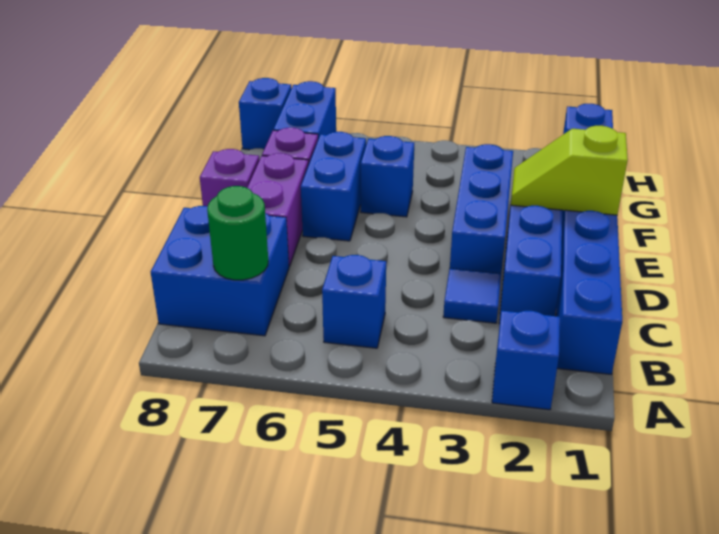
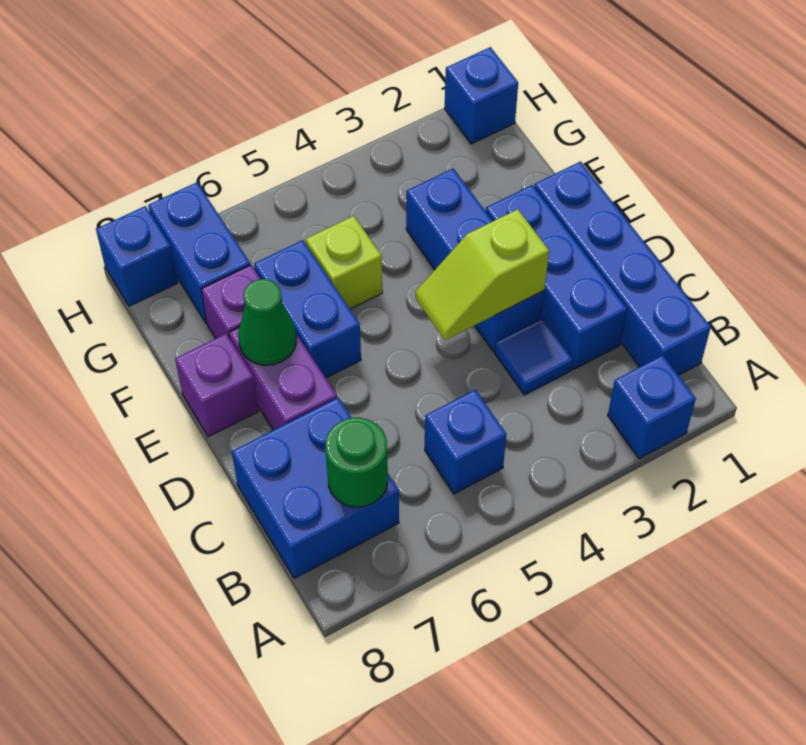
lime 1x2 slope [511,126,628,215] -> lime 1x2 slope moved to [416,209,549,340]
none -> green 1x1 cone [238,279,296,365]
blue 1x1 brick [361,136,414,217] -> lime 1x1 brick [306,216,382,309]

